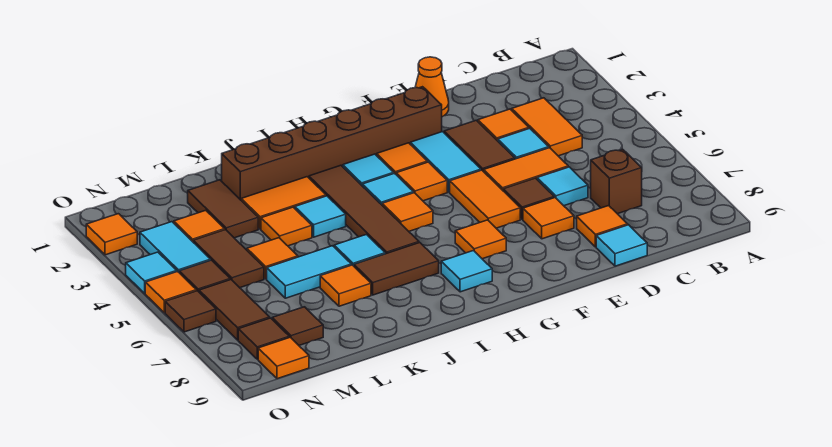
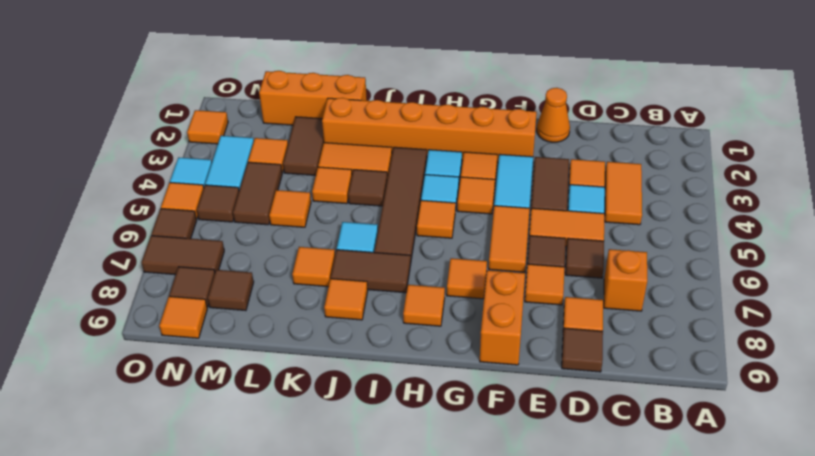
brown 1x1 brick [591,149,642,214] -> orange 1x1 brick [604,249,647,311]
cyan 1x1 tile [537,167,588,206] -> brown 1x1 tile [565,238,604,278]
cyan 1x1 tile [596,225,647,266] -> brown 1x1 tile [562,328,603,372]
brown 1x6 brick [222,87,442,200] -> orange 1x6 brick [322,98,536,163]
none -> orange 1x2 brick [480,270,525,365]
cyan 1x1 tile [441,251,492,292] -> orange 1x1 tile [403,285,445,326]
cyan 1x1 tile [295,196,346,237] -> brown 1x1 tile [348,170,387,206]
none -> orange 1x1 tile [324,279,368,320]
none -> orange 1x3 brick [259,71,367,125]
cyan 1x2 tile [267,246,351,298] -> none
brown 1x2 tile [199,280,270,340] -> brown 1x2 tile turned to [141,236,224,275]

